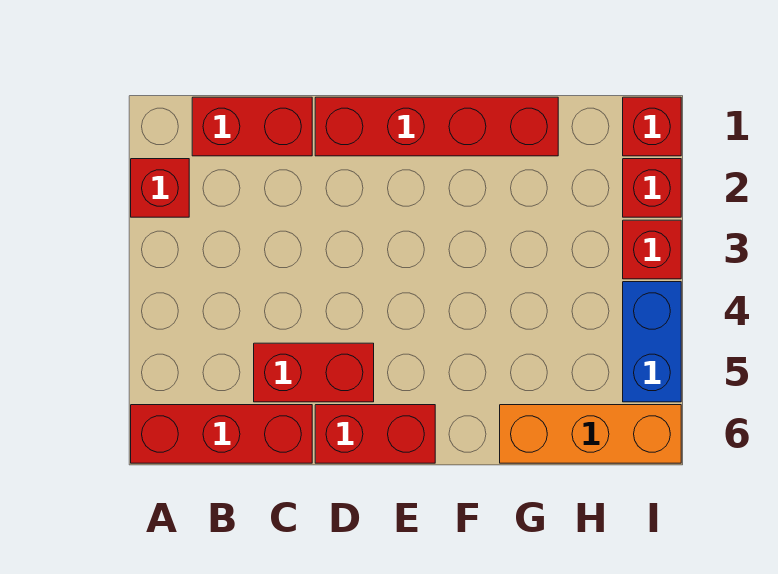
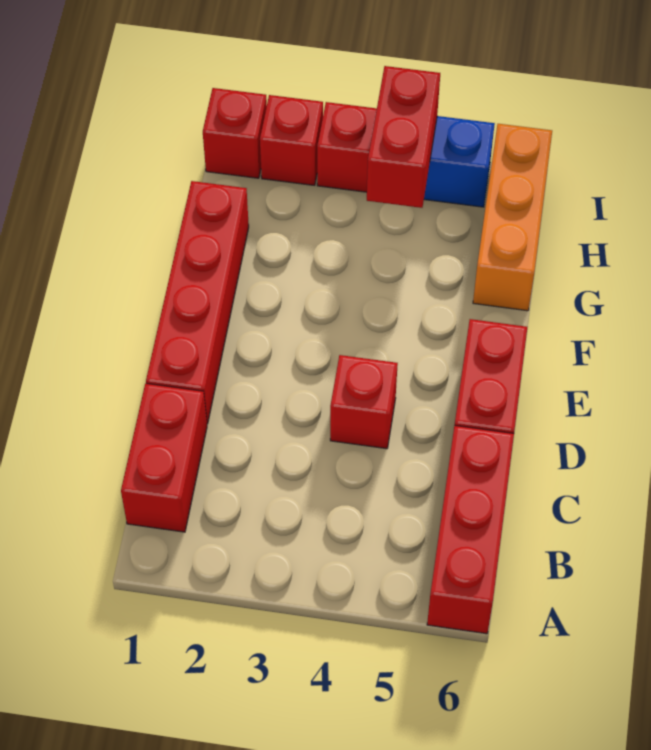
red 1x1 brick [131,159,189,217] -> red 1x1 brick moved to [330,355,398,449]
red 1x2 brick [254,343,374,402] -> red 1x2 brick moved to [367,66,440,208]

